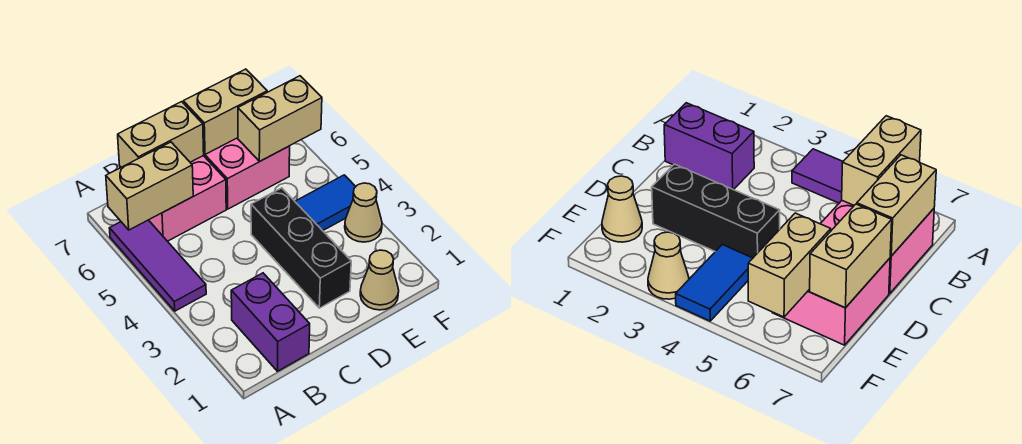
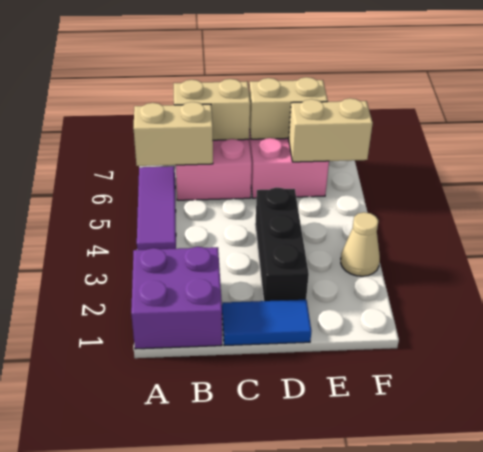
purple 1x2 brick [231,273,310,371] -> purple 2x2 brick [131,247,222,349]
tan 1x1 cone [360,250,399,310] -> none
blue 1x2 tile [295,175,356,231] -> blue 1x2 tile moved to [222,300,311,346]

